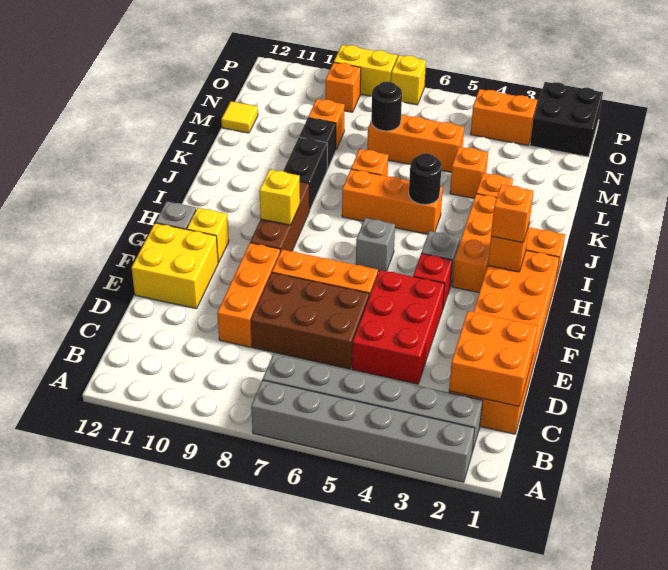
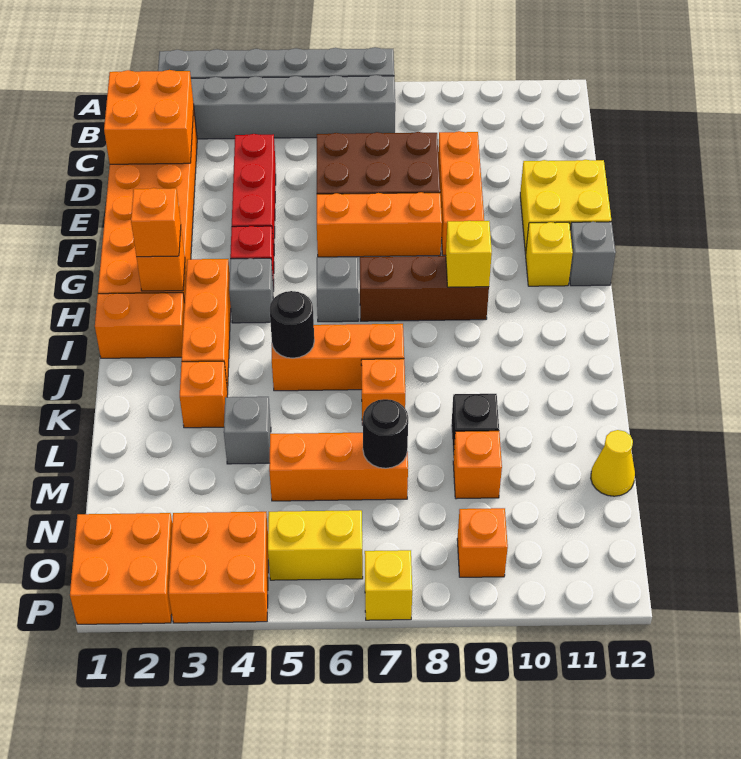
red 2x3 brick [352,270,445,384] -> red 1x3 brick [232,134,276,249]
brown 1x3 brick [250,182,310,252] -> brown 1x3 brick turned to [360,256,489,321]
black 1x2 brick [283,137,327,209] -> none
orange 1x1 brick [450,147,488,199] -> grey 1x1 brick [224,397,271,464]
yellow 1x1 tile [221,101,258,133] -> yellow 1x1 cone [591,430,635,496]
black 2x2 brick [530,82,603,157] -> orange 2x2 brick [70,513,172,624]
orange 1x2 brick [471,89,537,145] -> orange 2x2 brick [168,512,268,623]
yellow 1x2 brick [334,45,397,96] -> yellow 1x2 brick moved to [268,510,363,580]

